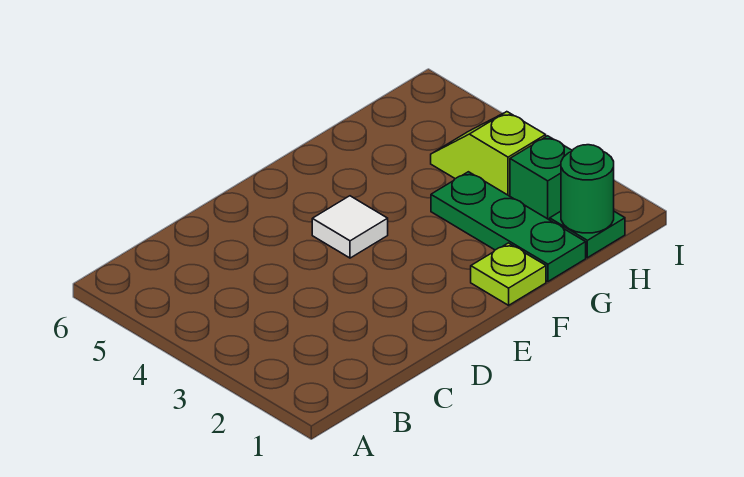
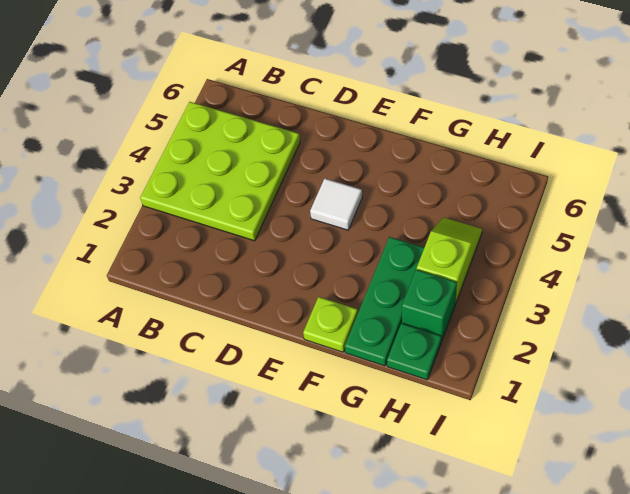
none -> lime 3x3 plate [140,102,300,241]
green 1x1 round brick [561,145,614,233] -> none

